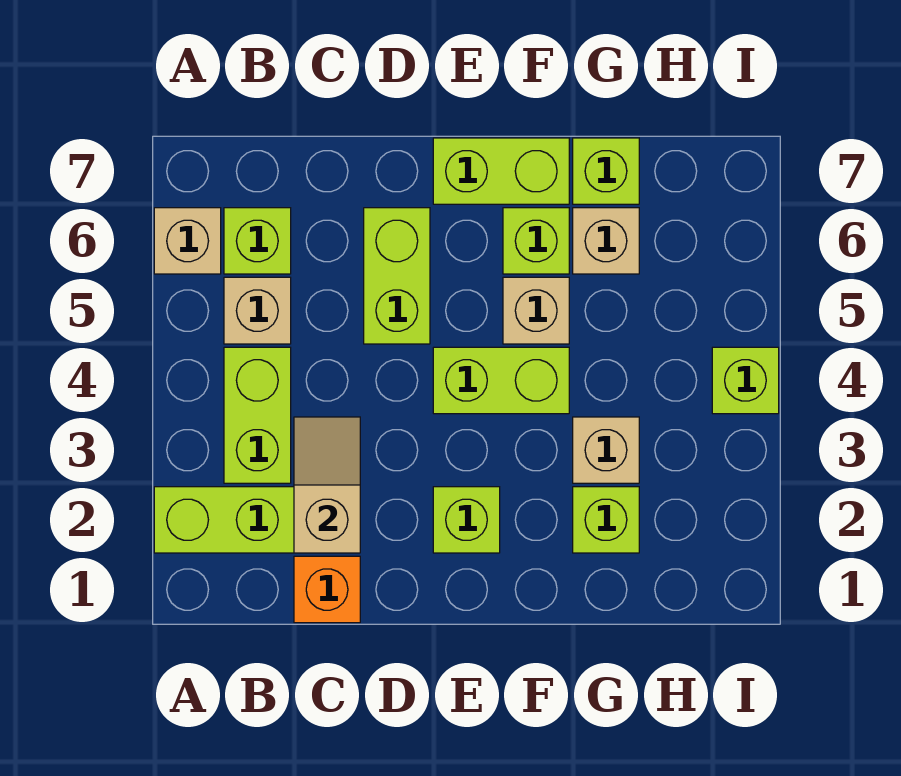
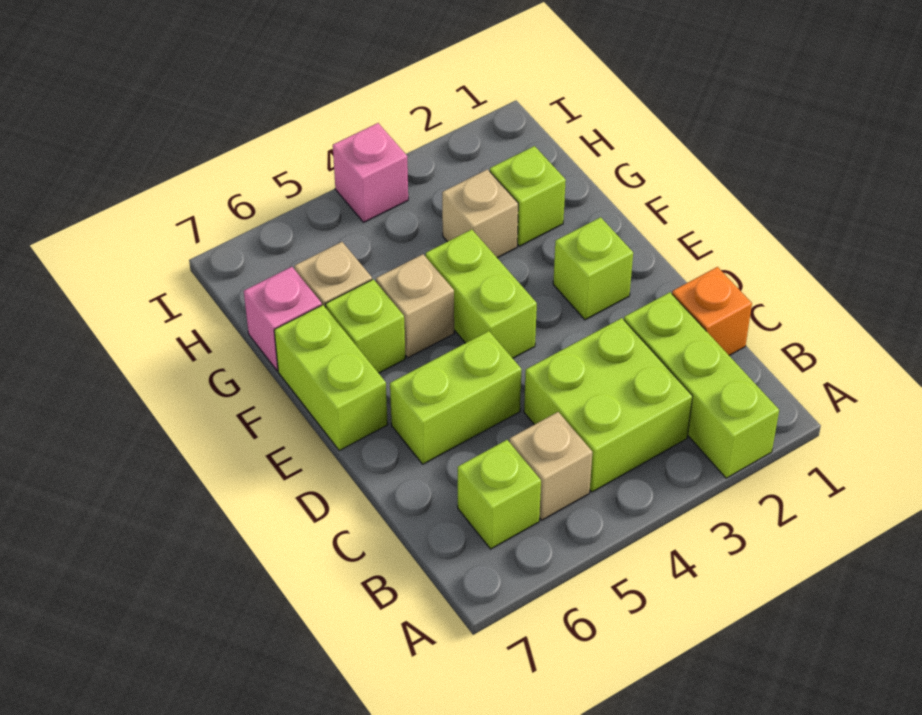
tan 1x1 brick [154,208,221,274] -> none
lime 1x2 brick [224,347,291,483] -> lime 2x2 brick [524,318,693,492]
tan 1x2 slope [294,417,360,553] -> none
lime 1x1 brick [573,138,639,204] -> pink 1x1 brick [244,267,322,371]
lime 1x1 brick [712,347,779,414] -> pink 1x1 brick [333,123,408,222]

